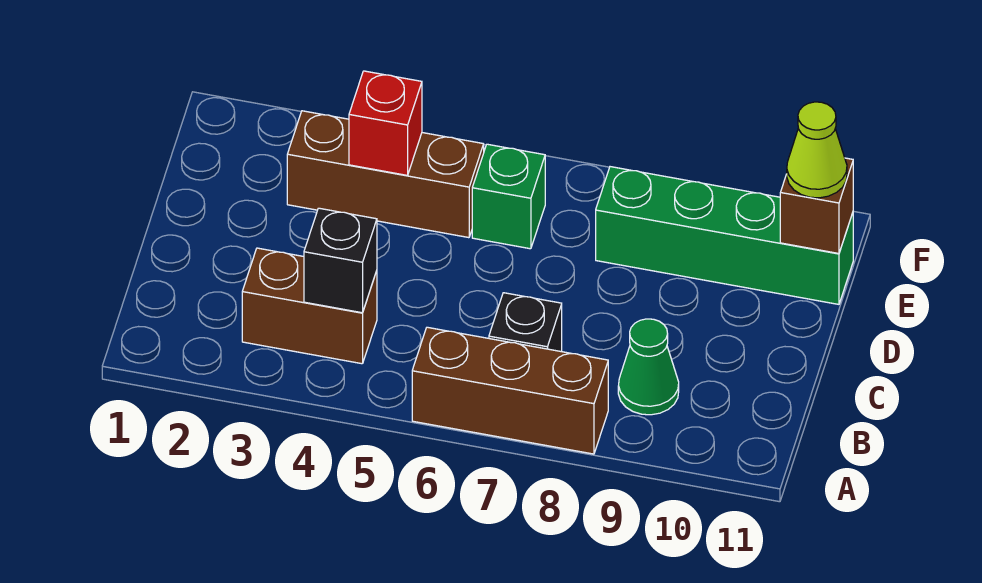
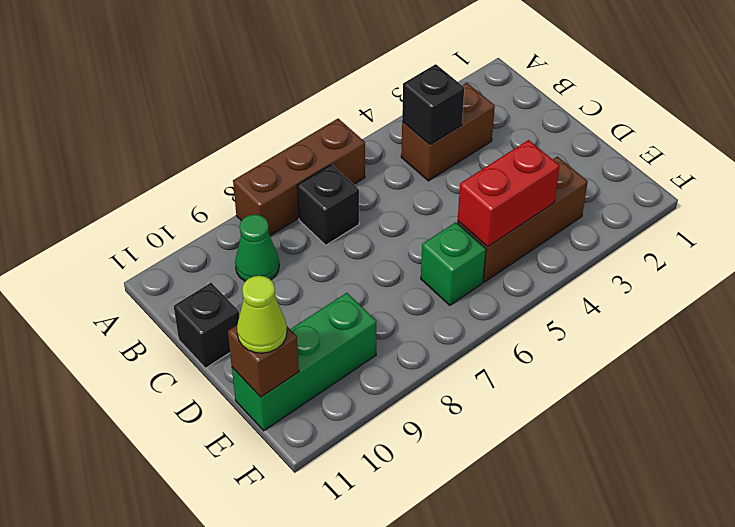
none -> black 1x1 brick [174,283,239,368]
red 1x1 brick [349,71,422,175] -> red 1x2 brick [458,140,560,247]
green 1x4 brick [596,167,853,304] -> green 1x3 brick [232,293,377,431]

